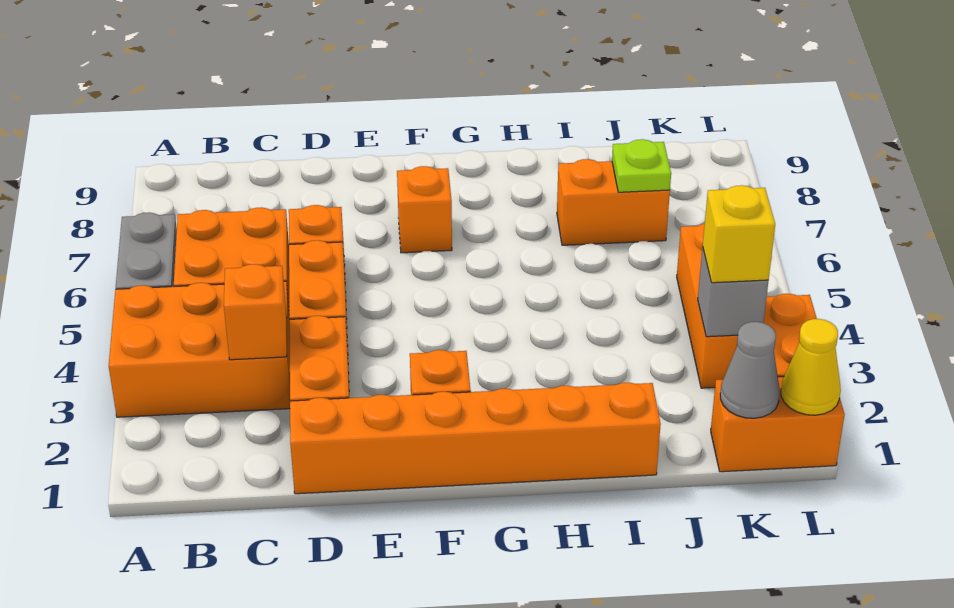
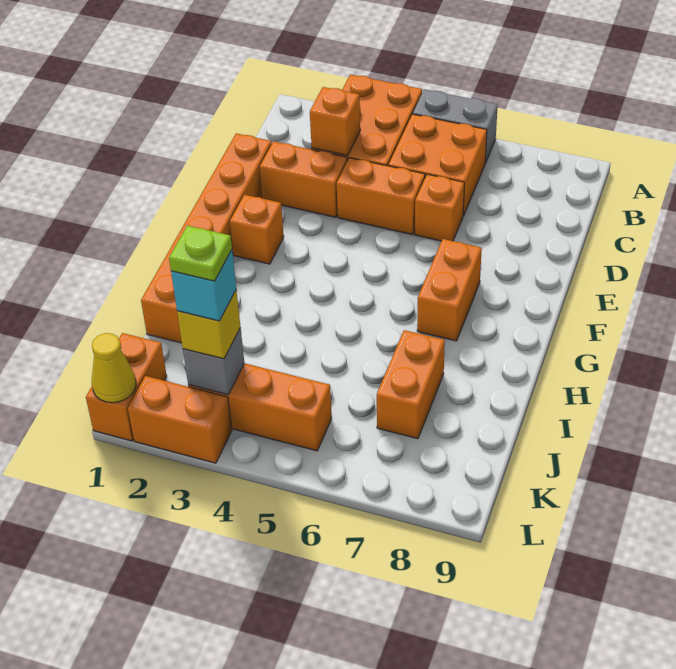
orange 1x1 brick [397,166,452,253] -> orange 1x2 brick [417,239,482,341]
lime 1x1 plate [612,139,671,192] -> lime 1x1 plate moved to [169,226,232,281]
grey 1x1 cone [720,322,780,418] -> none
none -> cyan 1x1 brick [171,250,236,321]

